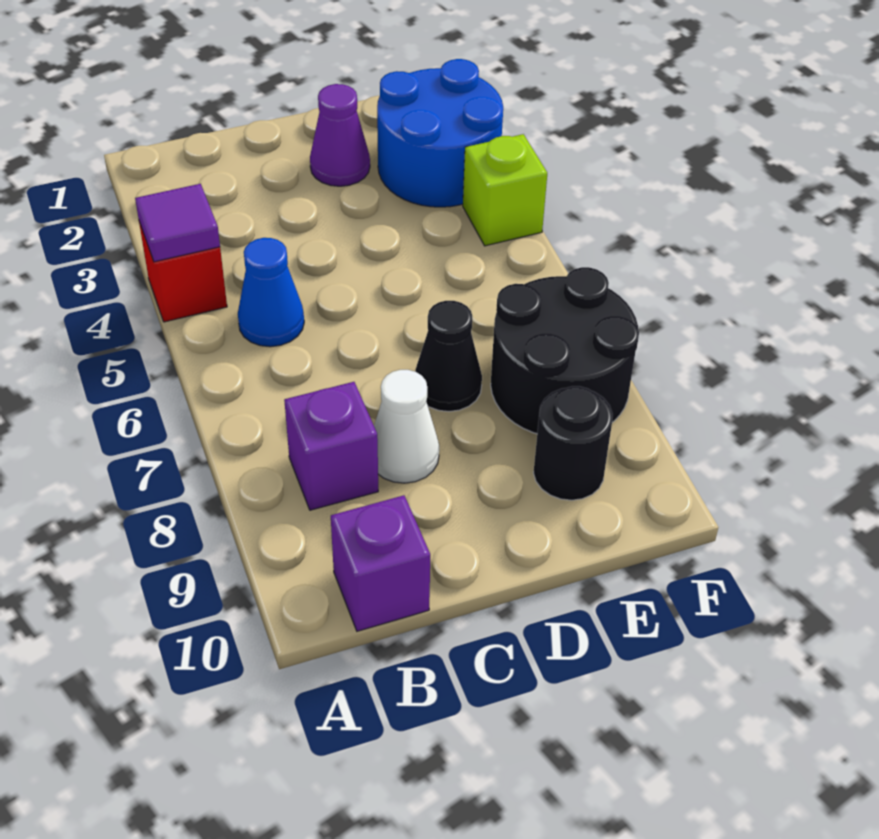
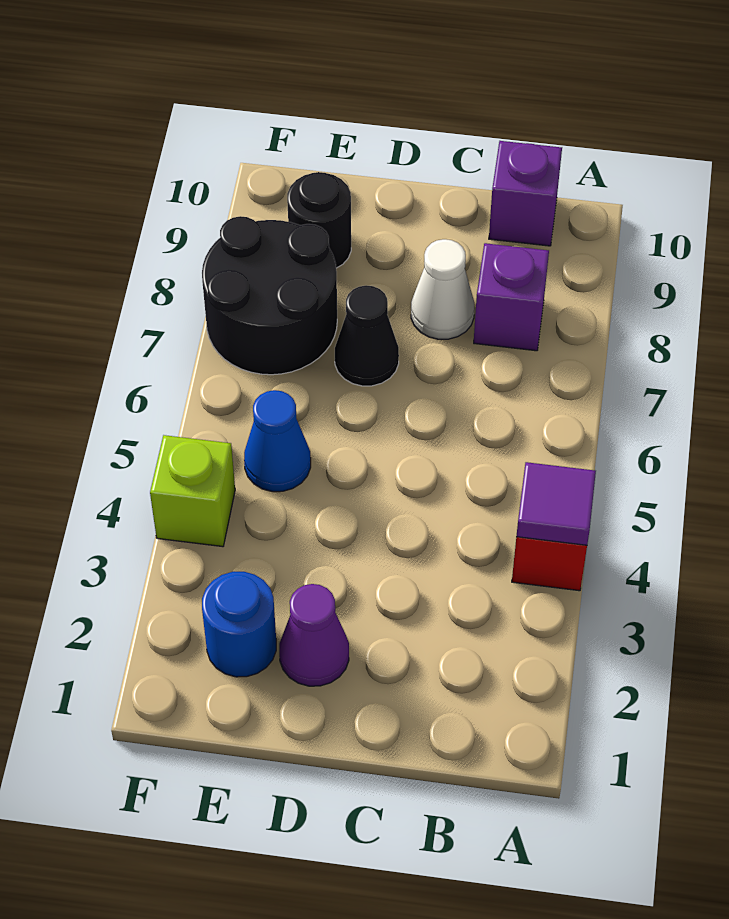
blue 1x1 cone [238,238,304,347] -> blue 1x1 cone moved to [244,390,311,492]
blue 2x2 round brick [377,59,503,207] -> blue 1x1 round brick [202,572,276,677]

